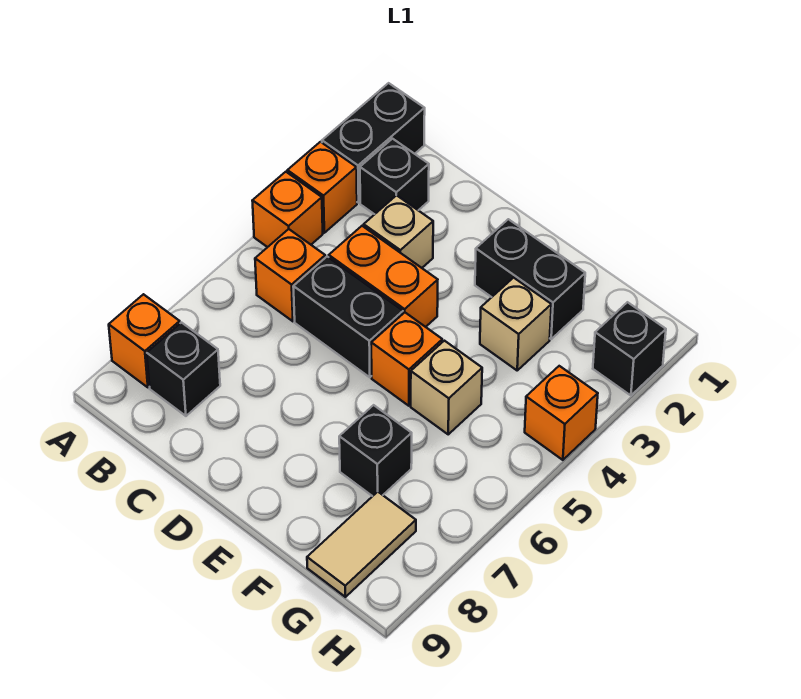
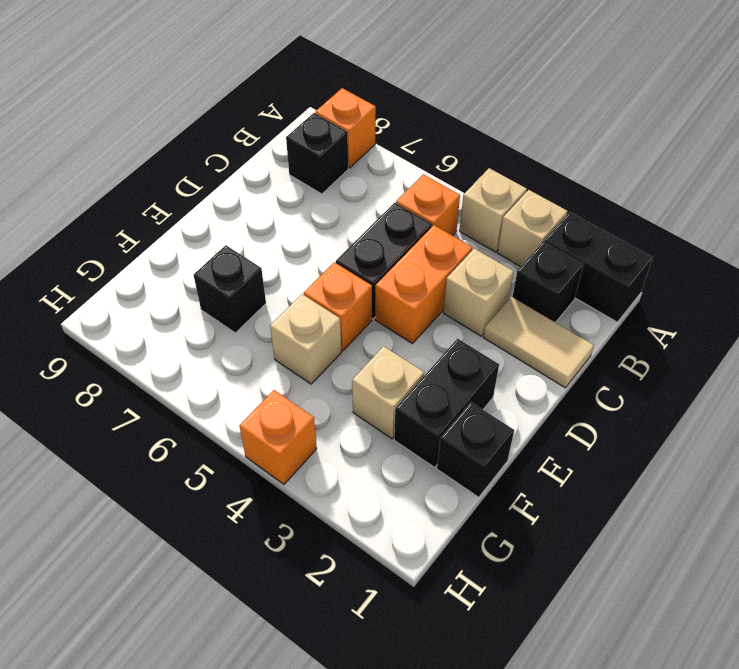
orange 1x1 brick [287,142,357,233] -> tan 1x1 brick [498,190,567,267]
orange 1x1 brick [252,172,323,247] -> tan 1x1 brick [460,168,527,252]
tan 1x2 tile [307,492,416,597] -> tan 1x2 tile moved to [483,297,594,388]
black 1x1 brick [593,302,666,395] -> black 1x1 brick moved to [437,402,514,497]

